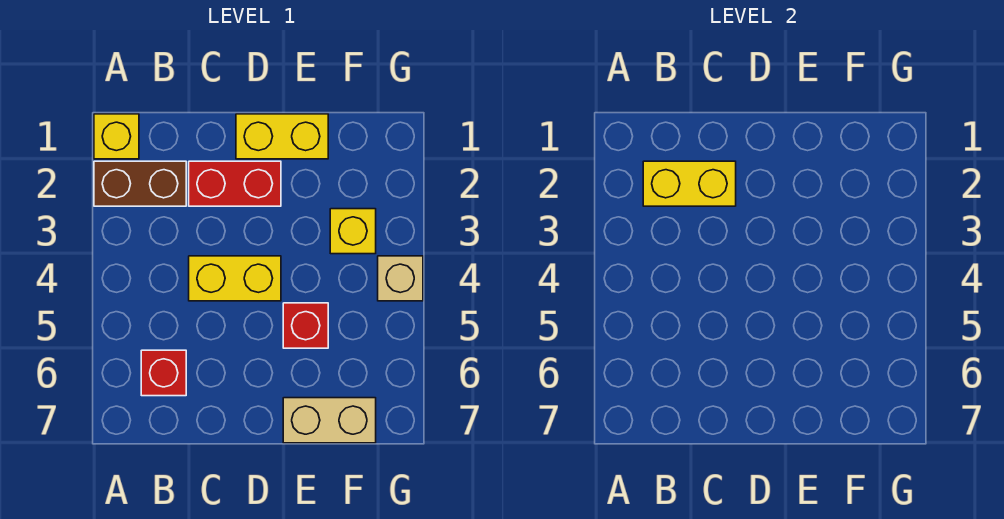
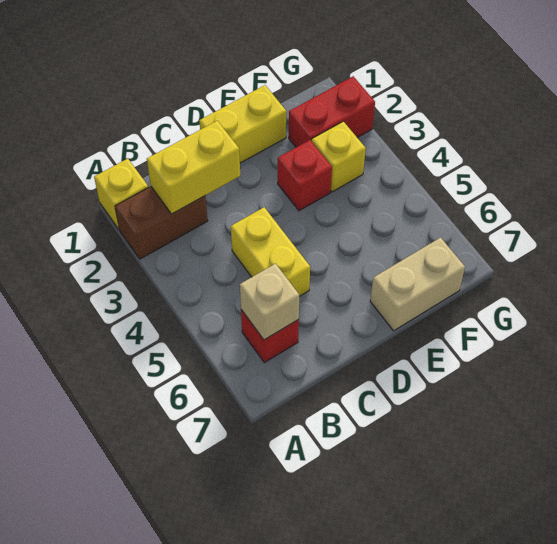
red 1x2 brick [189,161,281,206] -> red 1x2 brick moved to [289,76,375,147]
yellow 1x2 brick [189,256,281,301] -> yellow 1x2 brick turned to [231,207,310,296]
red 1x1 brick [283,303,328,348] -> red 1x1 brick moved to [278,140,332,211]
tan 1x1 brick [378,256,423,301] -> tan 1x1 brick moved to [240,264,299,340]

